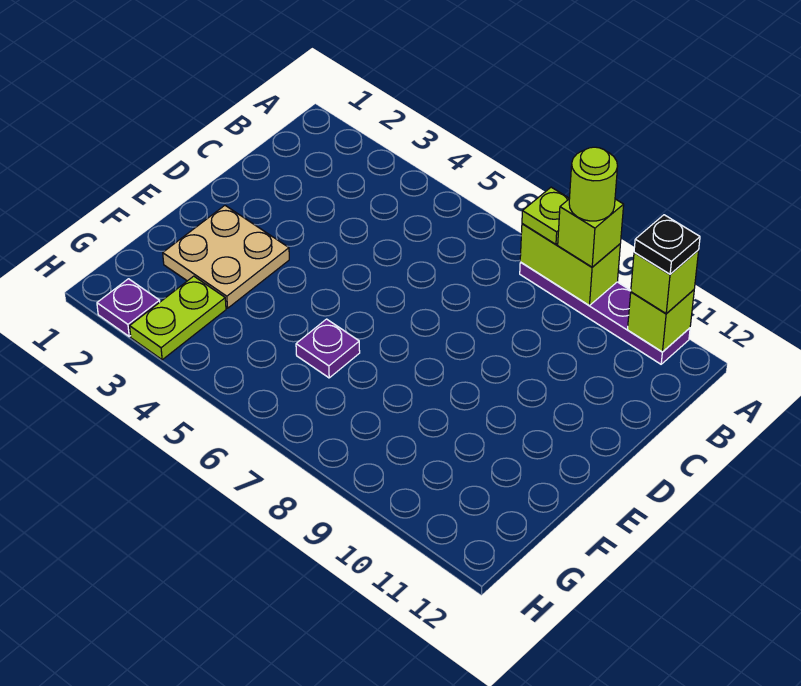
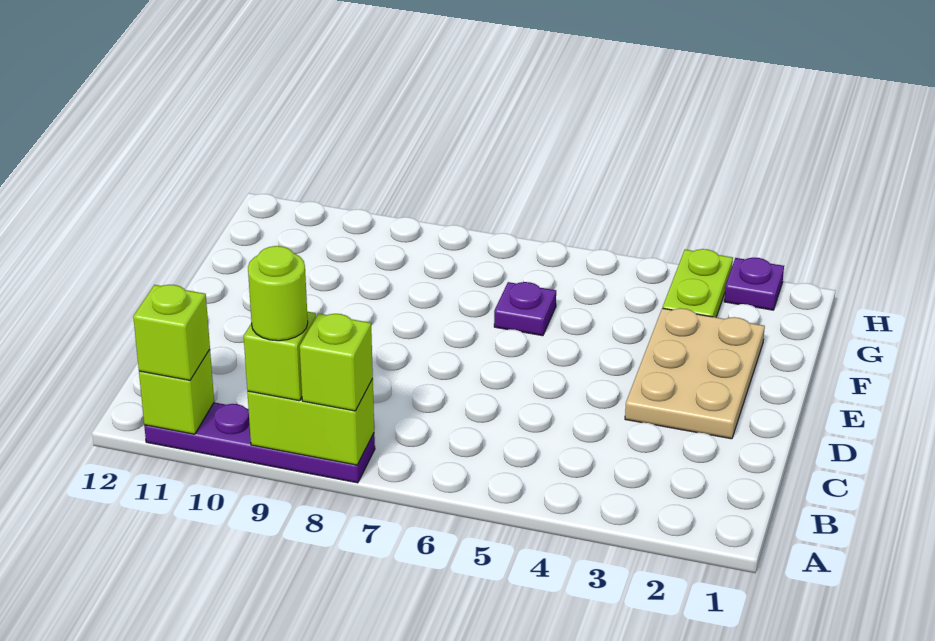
lime 1x1 plate [522,187,570,244] -> lime 1x1 brick [300,313,373,411]
black 1x1 plate [634,215,700,274] -> none
tan 2x2 plate [163,206,289,308] -> tan 2x3 plate [625,308,765,439]

